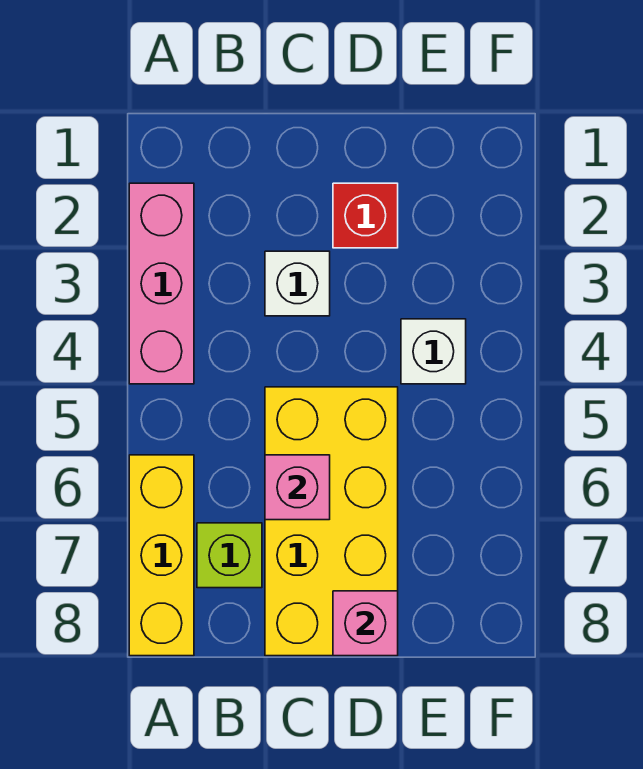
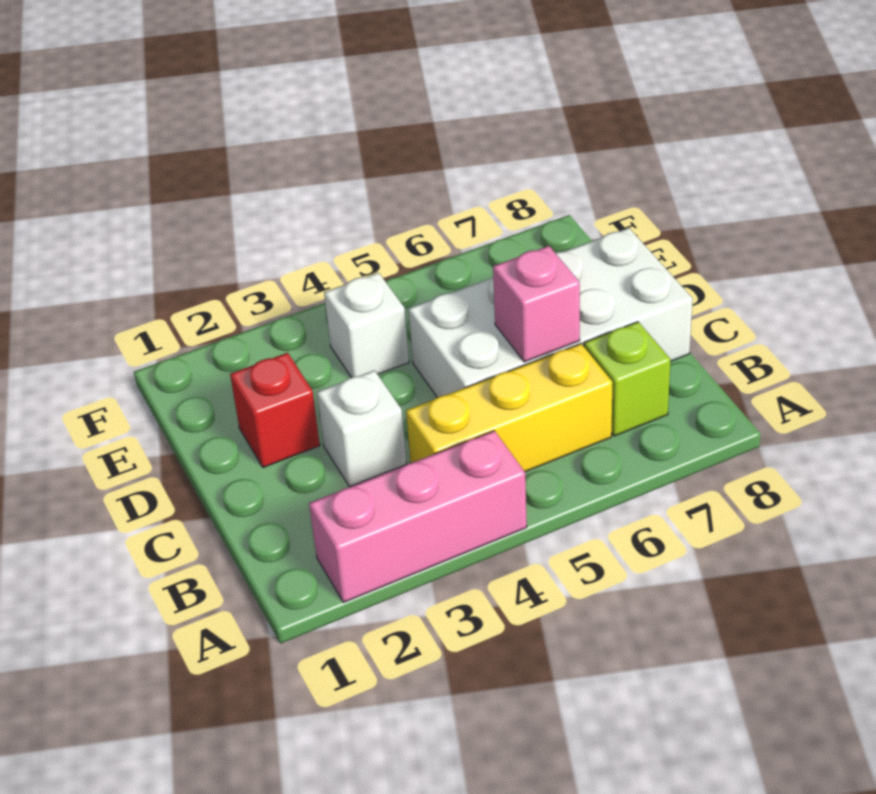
yellow 1x3 brick [129,455,194,656] -> yellow 1x3 brick moved to [406,344,612,472]
yellow 2x4 brick [265,387,398,656] -> white 2x4 brick [409,228,693,398]
pink 1x1 brick [333,591,398,656] -> none

